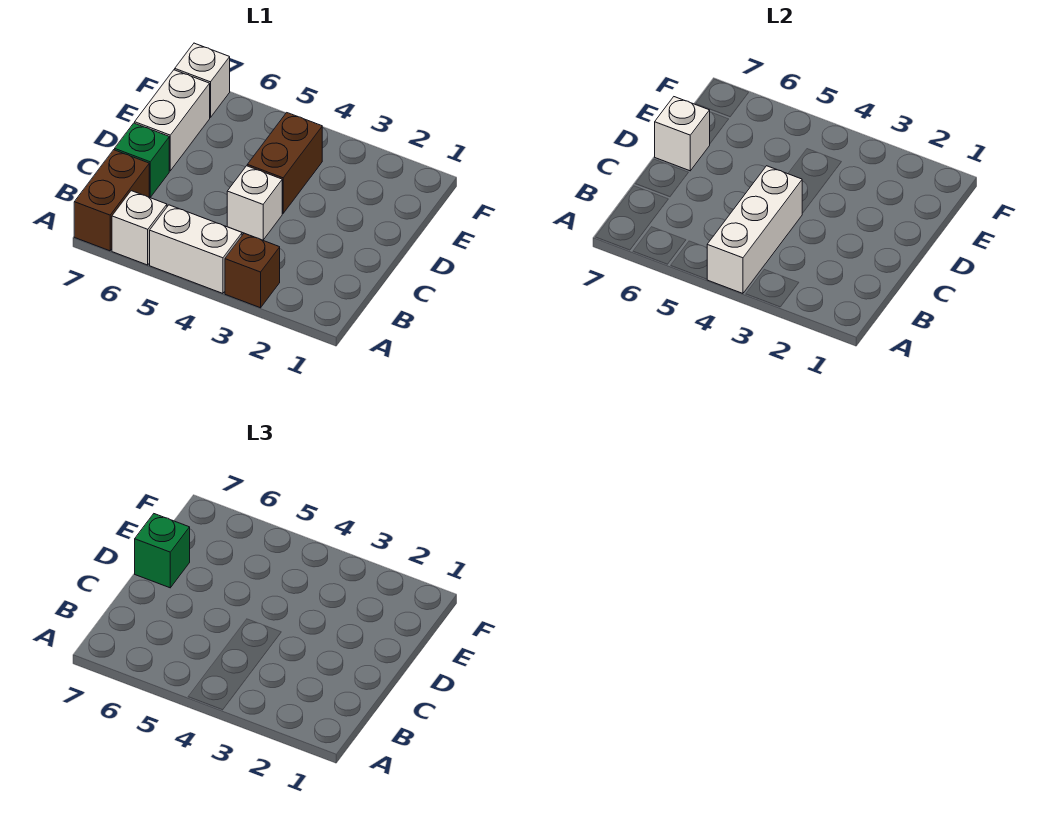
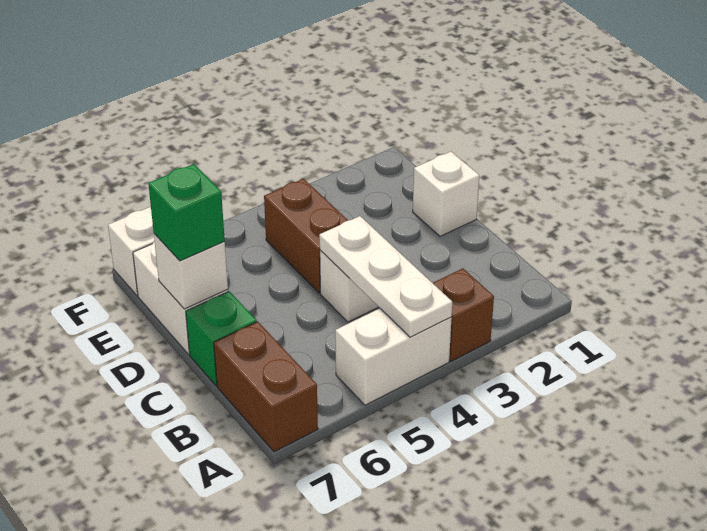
white 1x3 brick [707,166,802,293] -> white 1x3 plate [319,216,452,337]
white 1x1 brick [112,191,167,265] -> white 1x1 brick moved to [413,152,479,236]

